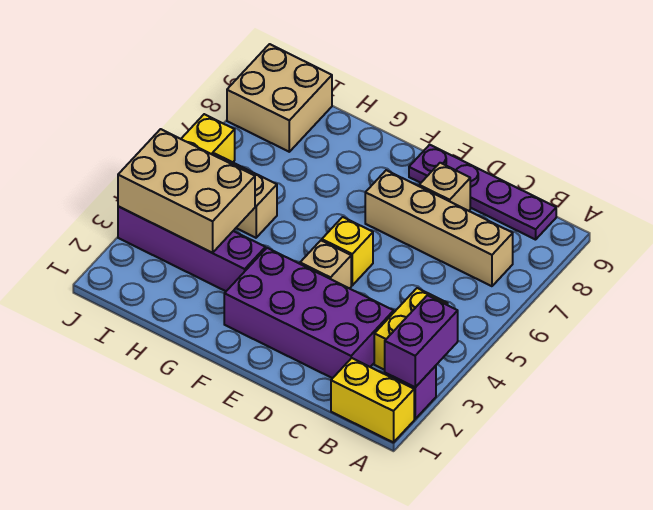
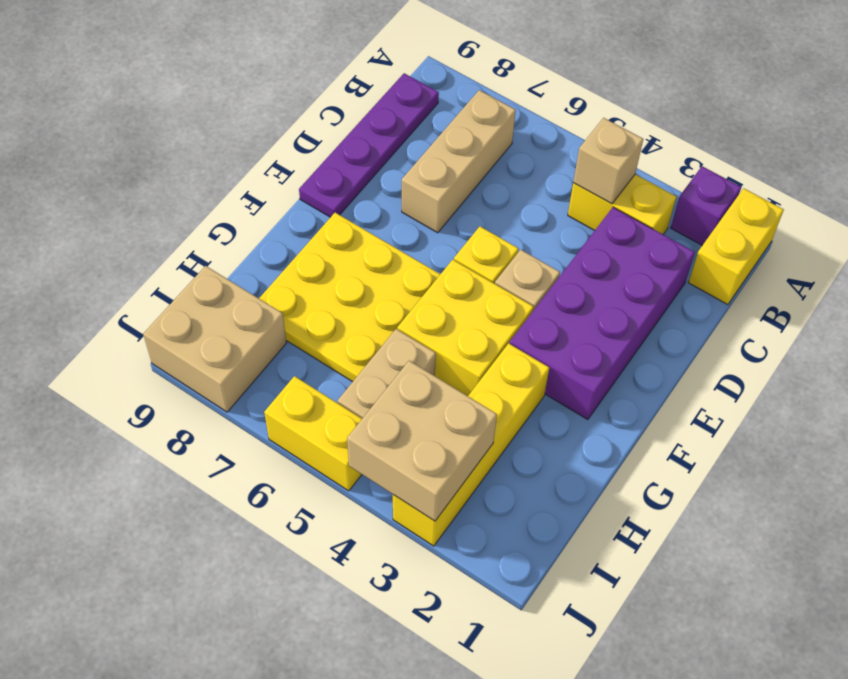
purple 1x2 brick [385,295,458,387] -> none
tan 1x4 brick [365,170,513,286] -> tan 1x3 brick [402,90,516,233]
tan 1x1 brick [419,163,470,211] -> tan 1x1 brick moved to [573,118,643,204]
none -> yellow 2x2 brick [397,260,534,396]
none -> yellow 3x3 plate [259,213,440,382]
purple 1x4 brick [118,206,265,291] -> yellow 1x4 brick [393,343,549,546]
tan 2x3 brick [118,129,255,253] -> tan 2x2 brick [347,361,497,521]

